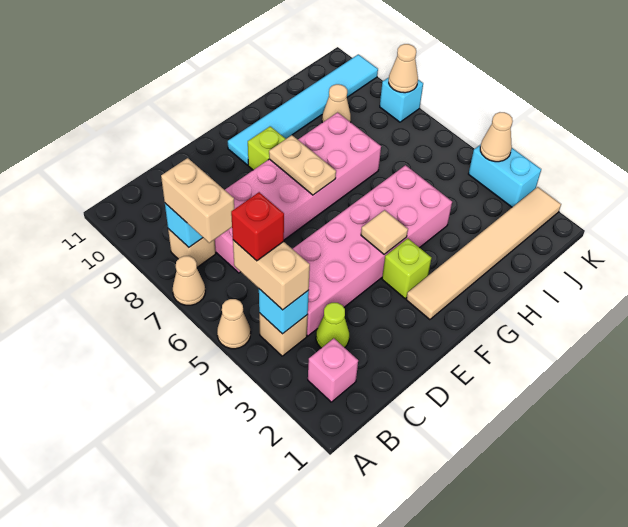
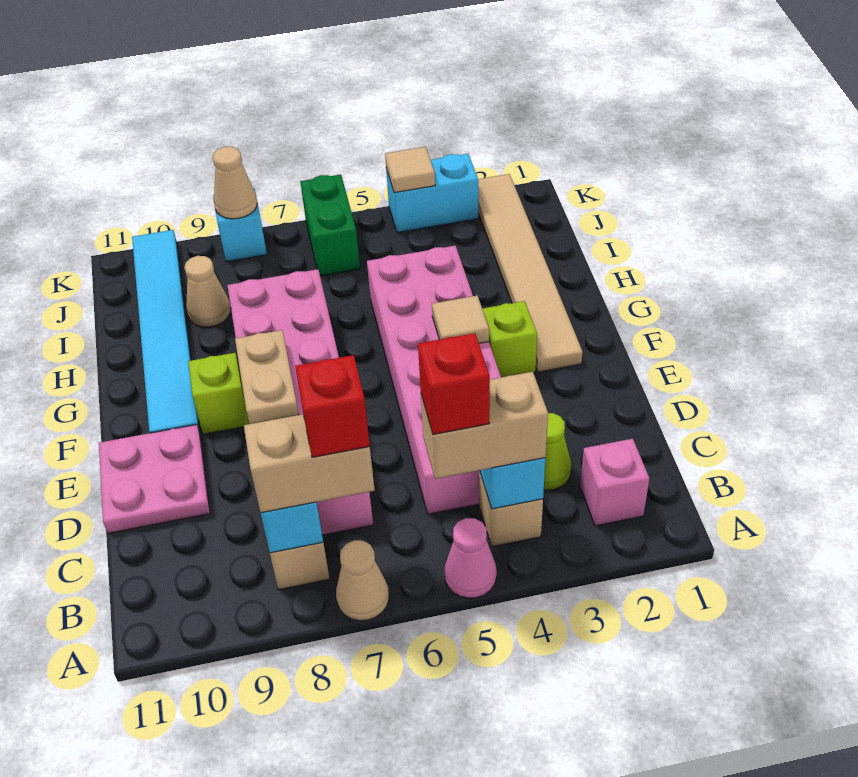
tan 1x1 cone [217,299,251,349] -> pink 1x1 cone [444,518,497,598]
none -> red 1x1 brick [295,355,370,457]
none -> pink 2x2 plate [99,425,210,533]
tan 1x2 plate [269,135,336,195] -> tan 1x2 plate turned to [235,330,299,424]
none -> green 1x2 brick [300,175,360,276]
tan 1x1 cone [480,112,513,162] -> tan 1x1 tile [385,147,435,193]

